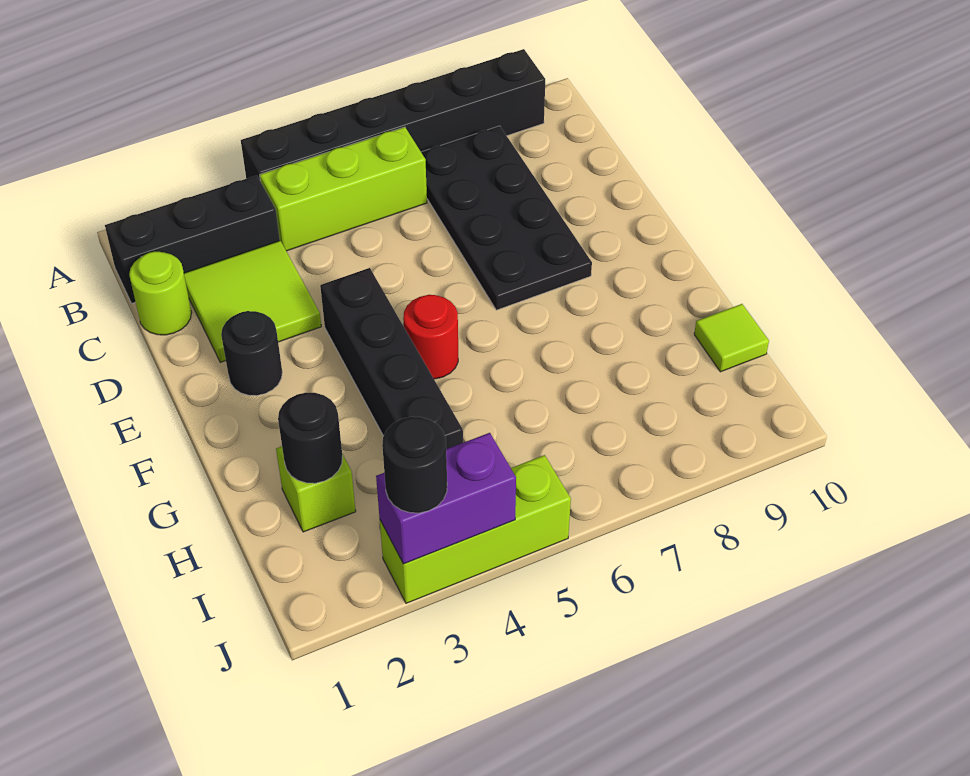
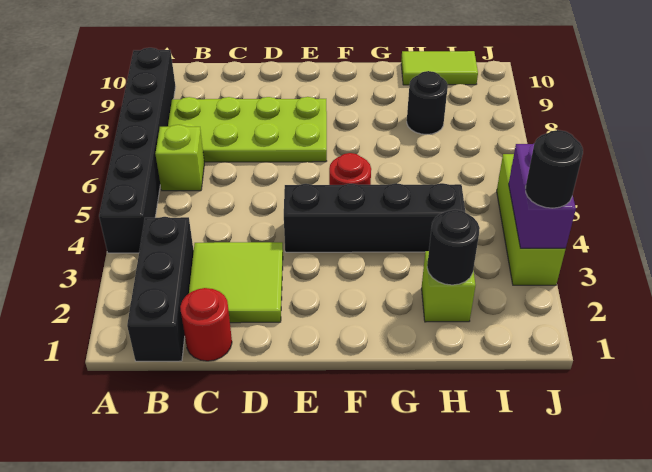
lime 1x3 brick [260,127,427,251] -> lime 1x1 brick [155,125,204,191]
black 2x4 plate [421,126,592,310] -> lime 2x4 plate [168,97,327,162]
lime 1x1 round brick [129,252,191,335] -> red 1x1 round brick [180,288,232,361]
black 1x1 round brick [221,311,282,396] -> black 1x1 round brick moved to [407,71,448,135]
lime 1x1 tile [694,304,769,372] -> lime 1x2 tile [401,51,478,85]

